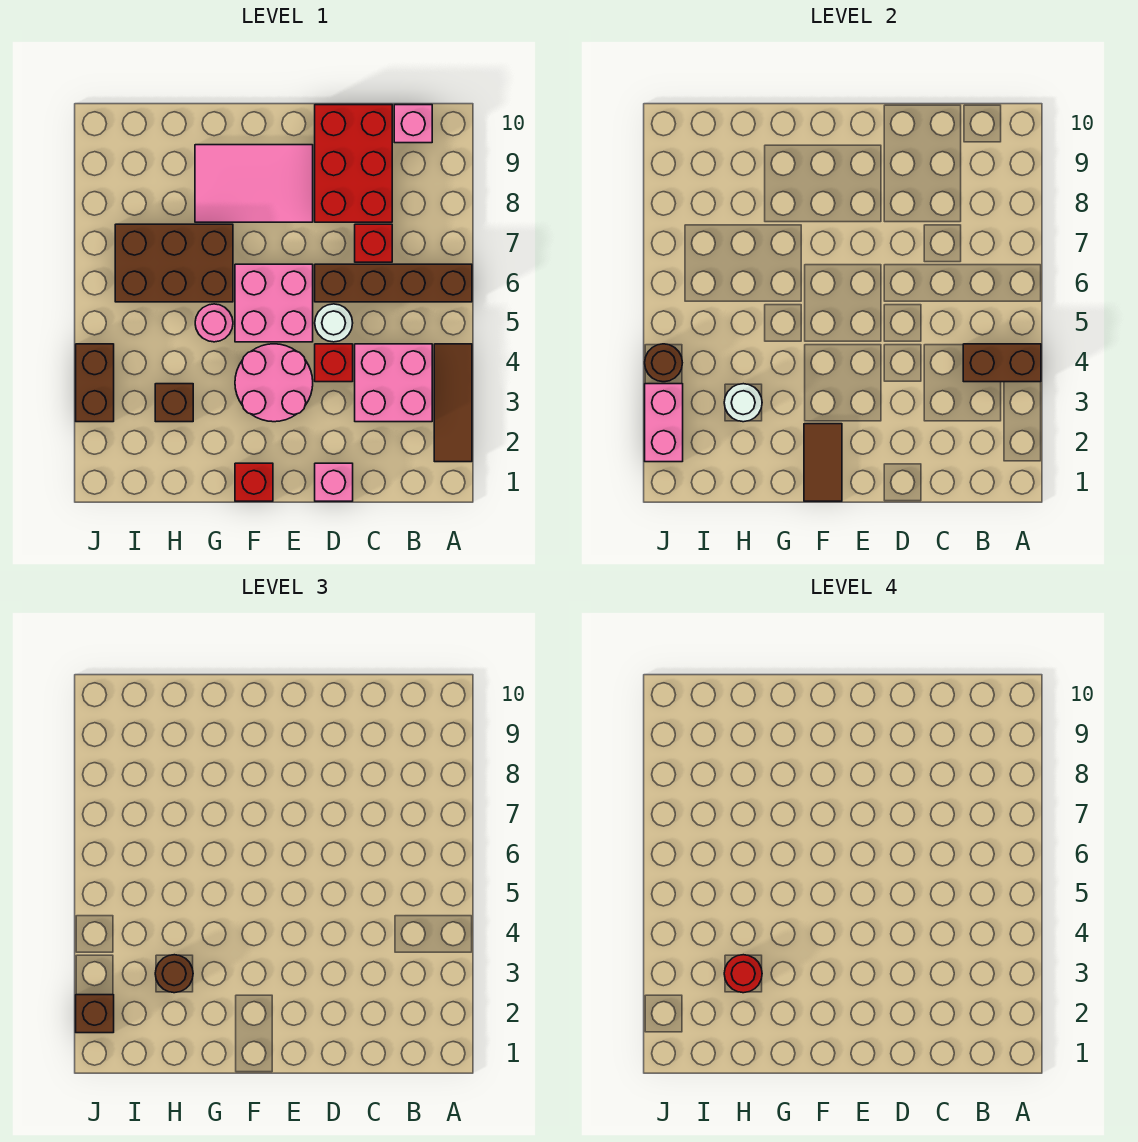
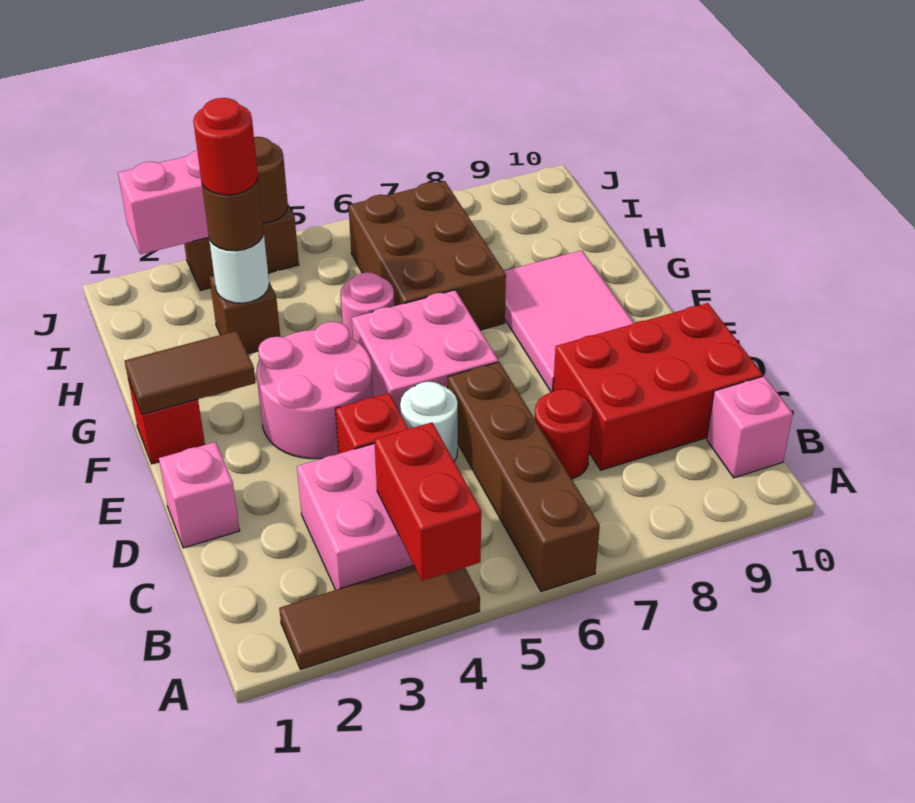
brown 1x2 brick [963,344,1041,382] -> red 1x2 brick [374,422,481,581]
red 1x1 brick [355,224,392,262] -> red 1x1 round brick [535,389,592,479]
brown 1x1 brick [76,995,114,1033] -> none

